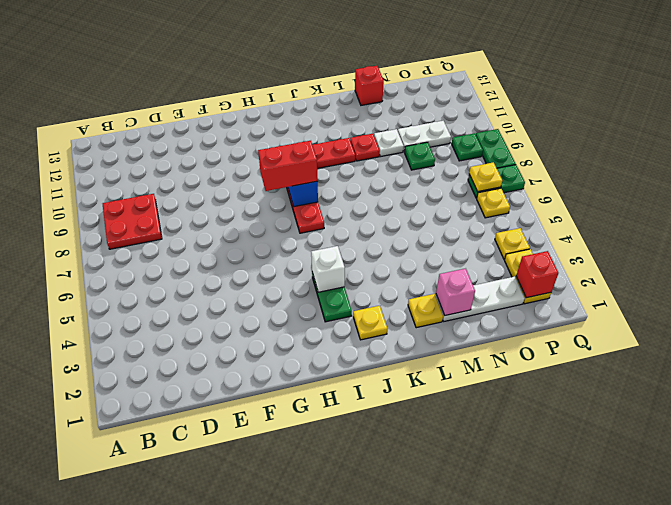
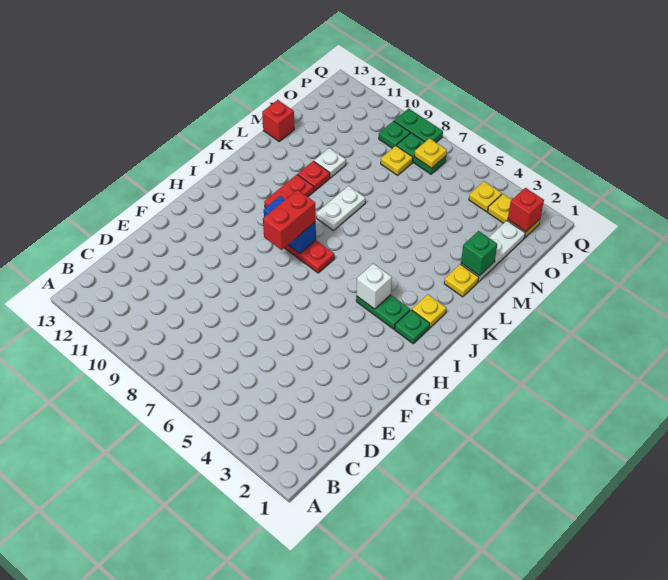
red 2x2 plate [103,194,162,249] -> none
pink 1x1 brick [436,268,475,316] -> green 1x1 brick [461,231,497,276]
green 1x1 plate [405,142,435,170] -> green 1x1 plate moved to [395,310,430,344]
white 1x2 plate [398,121,451,152] -> white 1x2 plate moved to [316,186,365,231]
yellow 1x1 plate [477,188,510,218] -> yellow 1x1 plate moved to [381,146,413,175]
green 1x2 plate [468,165,525,198] -> green 1x2 plate turned to [396,133,446,174]

